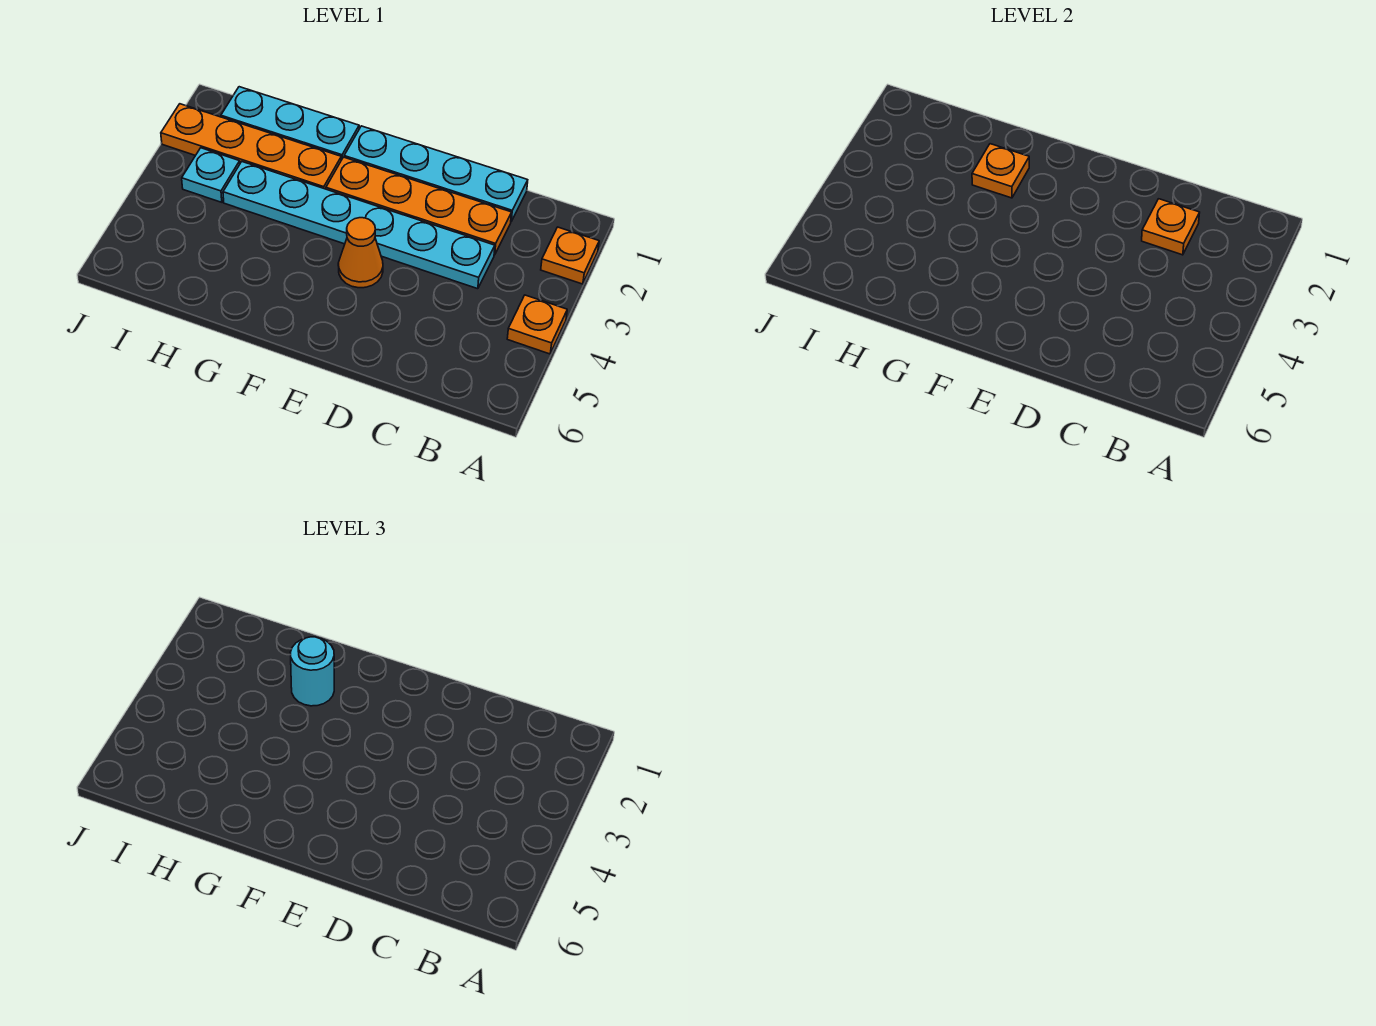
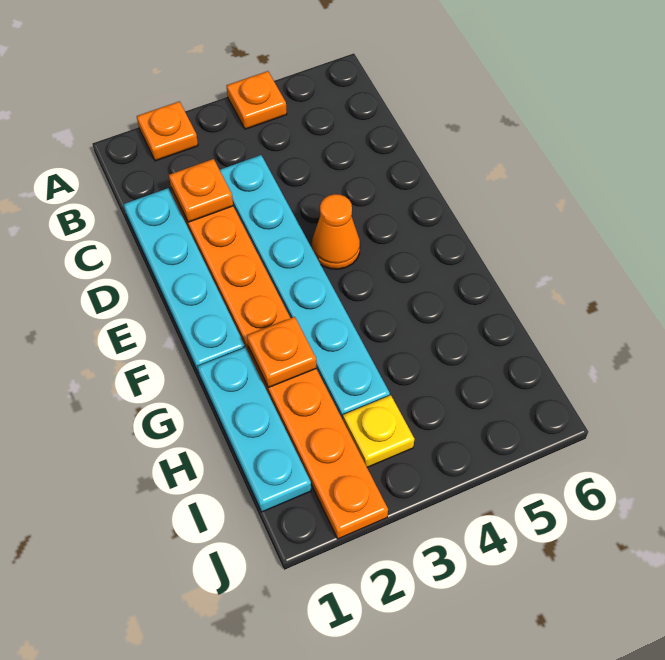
cyan 1x1 round brick [290,637,334,706] -> none
cyan 1x1 plate [182,148,240,202] -> yellow 1x1 plate [343,395,414,467]

